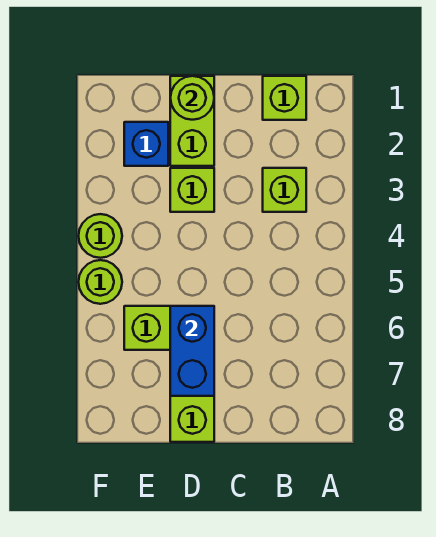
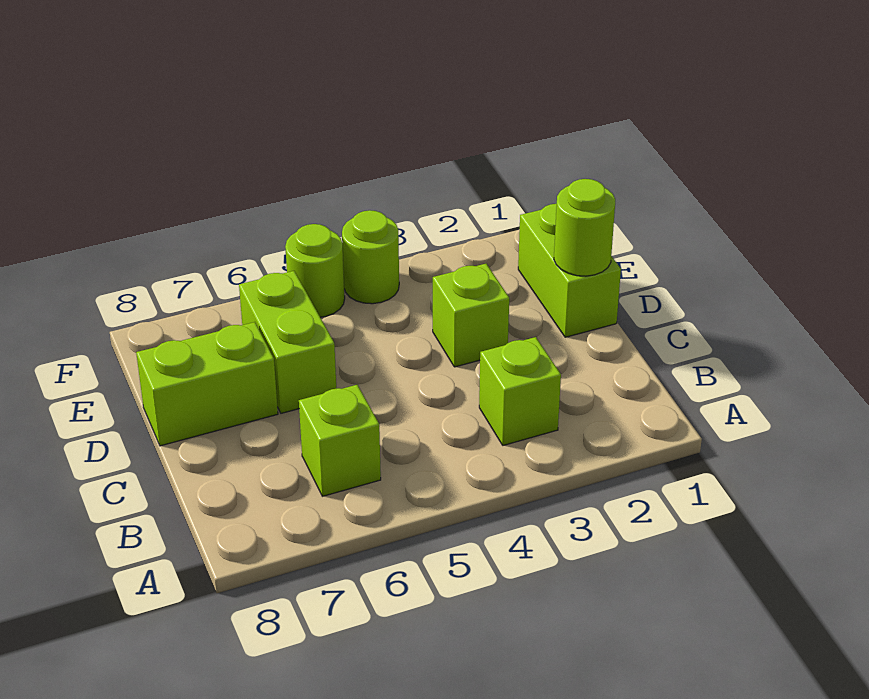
lime 1x1 brick [263,76,306,120] -> lime 1x1 brick moved to [299,385,381,496]
lime 1x2 brick [170,76,214,166] -> lime 1x2 brick turned to [518,204,621,337]
blue 1x2 brick [170,306,214,396] -> none
blue 1x1 brick [124,122,168,166] -> none

